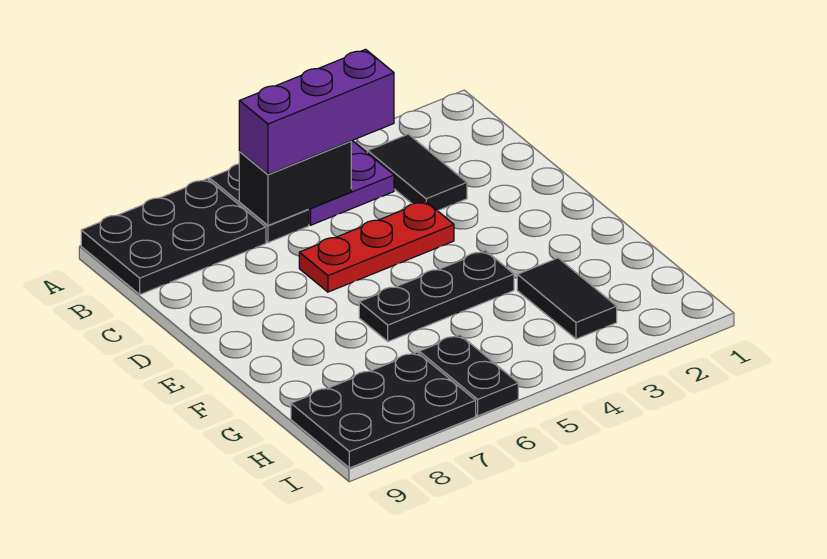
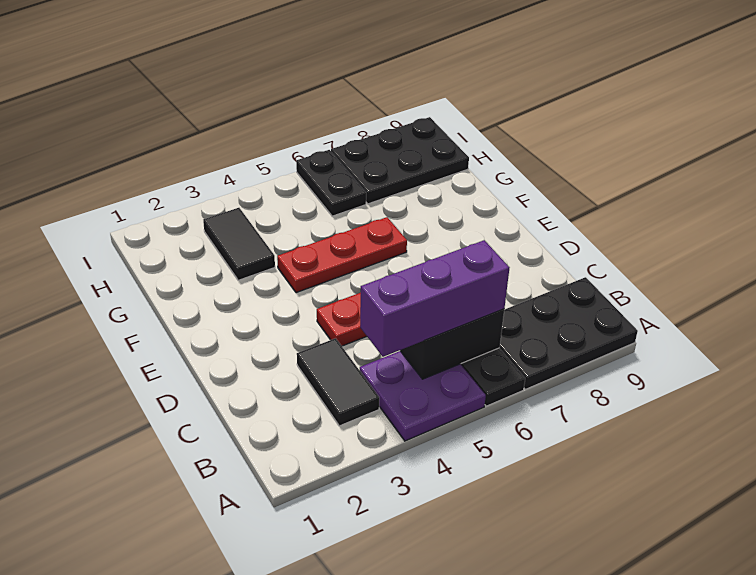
black 1x3 plate [359,251,514,341] -> red 1x3 plate [277,217,407,293]

